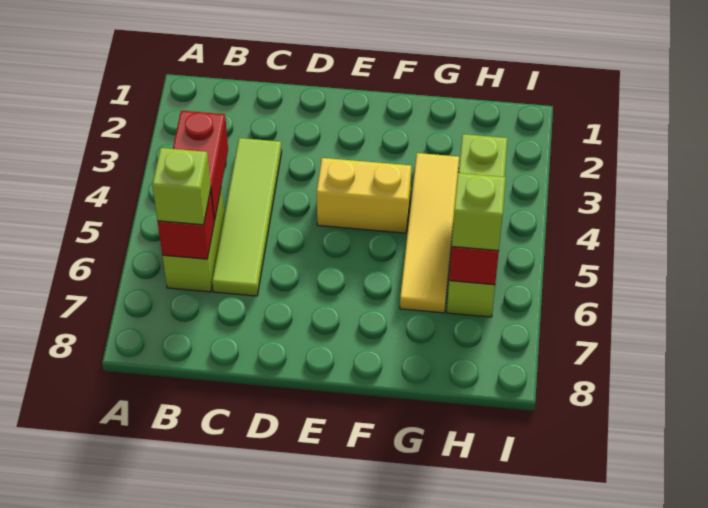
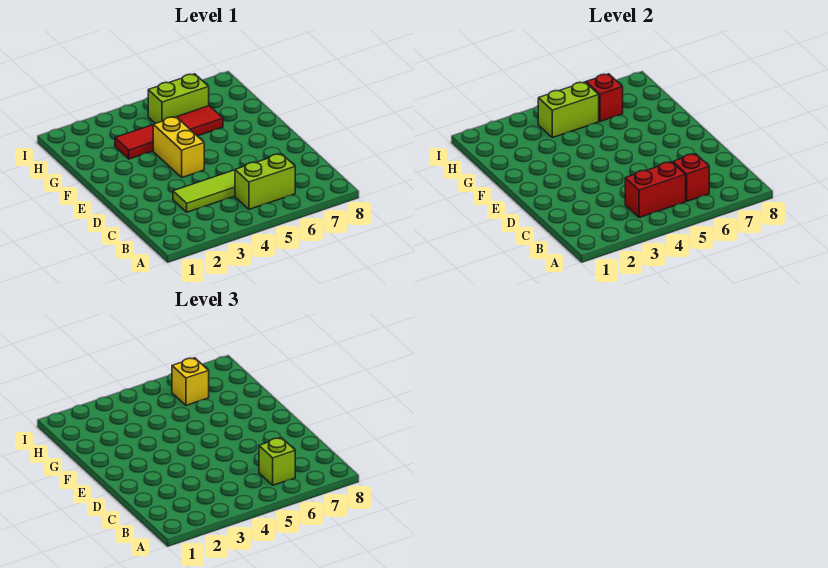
yellow 1x4 tile [400,153,459,313] -> red 1x4 tile [115,106,223,159]
lime 1x1 brick [452,173,506,251] -> yellow 1x1 brick [172,358,209,405]

